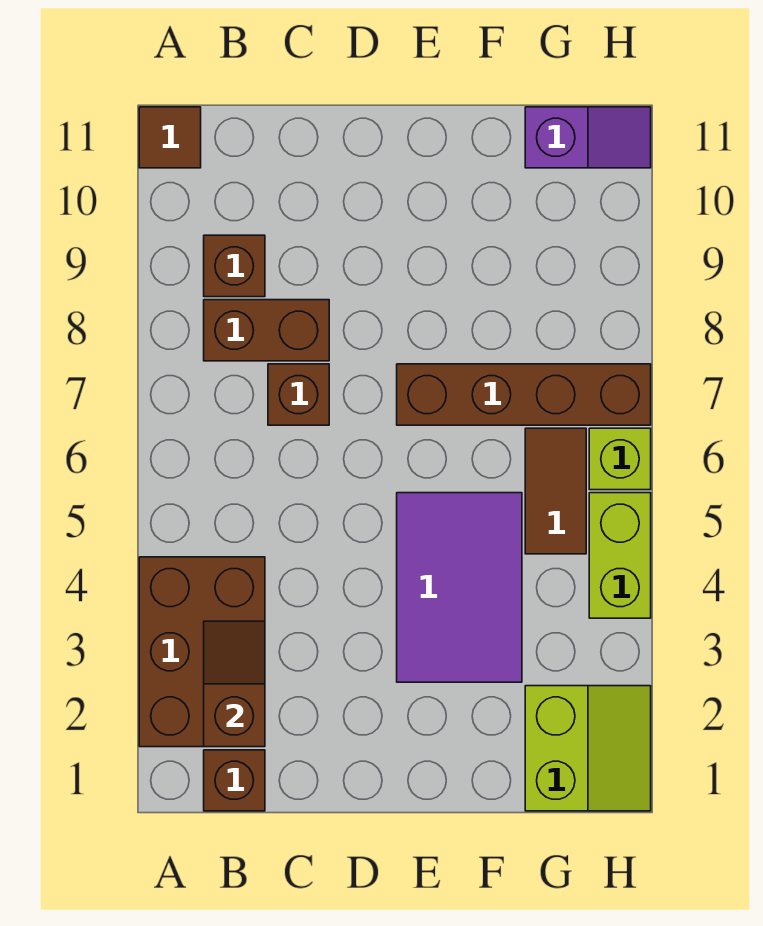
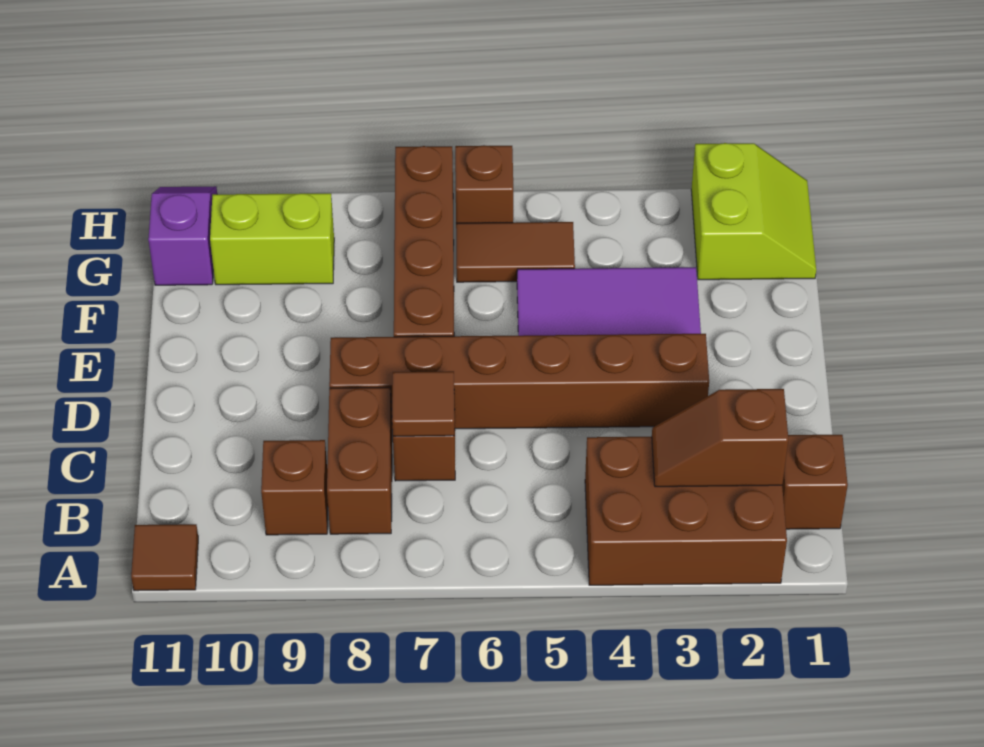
none -> brown 1x1 tile [392,371,454,436]
none -> brown 1x6 brick [329,334,709,430]
lime 2x2 slope [525,686,651,811] -> lime 2x2 slope turned to [691,143,816,280]
lime 1x2 brick [589,493,651,618] -> lime 1x2 brick moved to [210,193,334,285]
lime 1x1 brick [589,428,651,490] -> brown 1x1 brick [455,145,513,223]

